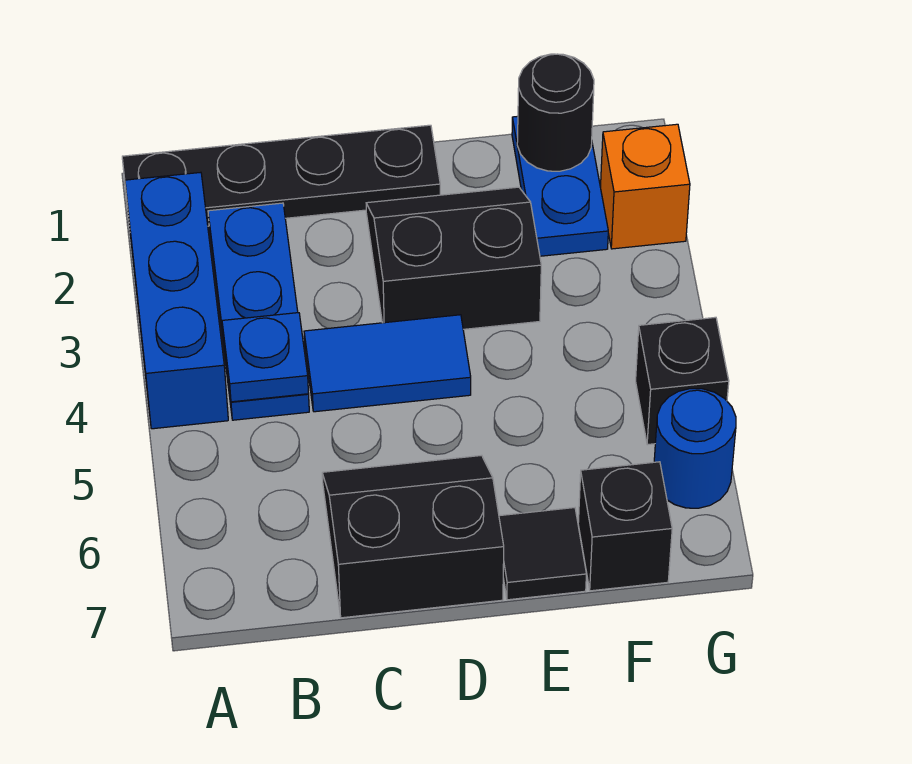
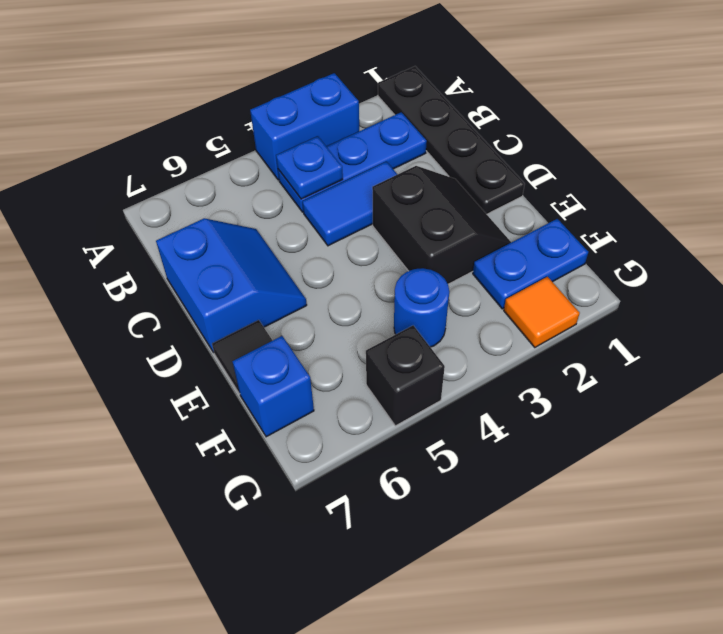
blue 1x3 brick [125,172,228,429] -> blue 1x2 brick [250,73,359,180]
blue 1x2 tile [304,315,471,412] -> blue 1x2 tile turned to [303,162,397,246]
black 2x2 slope [322,455,504,618] -> blue 2x2 slope [156,218,307,353]
black 1x1 round brick [517,54,594,171] -> none
black 1x1 brick [578,462,672,591] -> blue 1x1 brick [232,336,314,437]
orange 1x1 brick [600,124,690,249] -> orange 1x1 tile [504,277,580,348]
blue 1x1 round brick [654,389,736,508] -> blue 1x1 round brick moved to [394,268,449,347]

